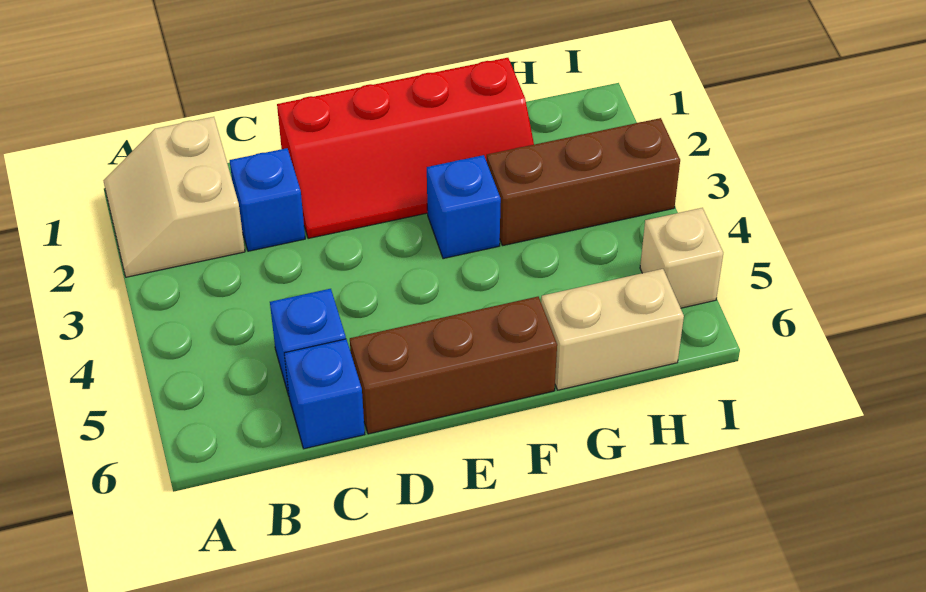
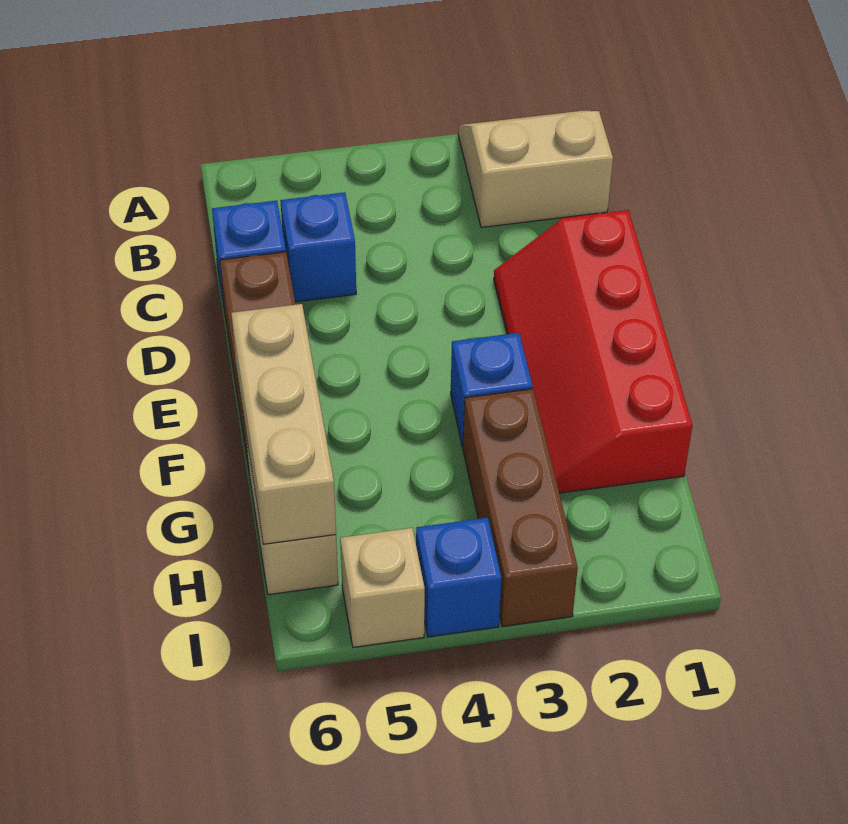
blue 1x1 brick [230,148,305,251] -> blue 1x1 brick moved to [416,518,501,637]
none -> tan 1x3 brick [231,304,336,544]

